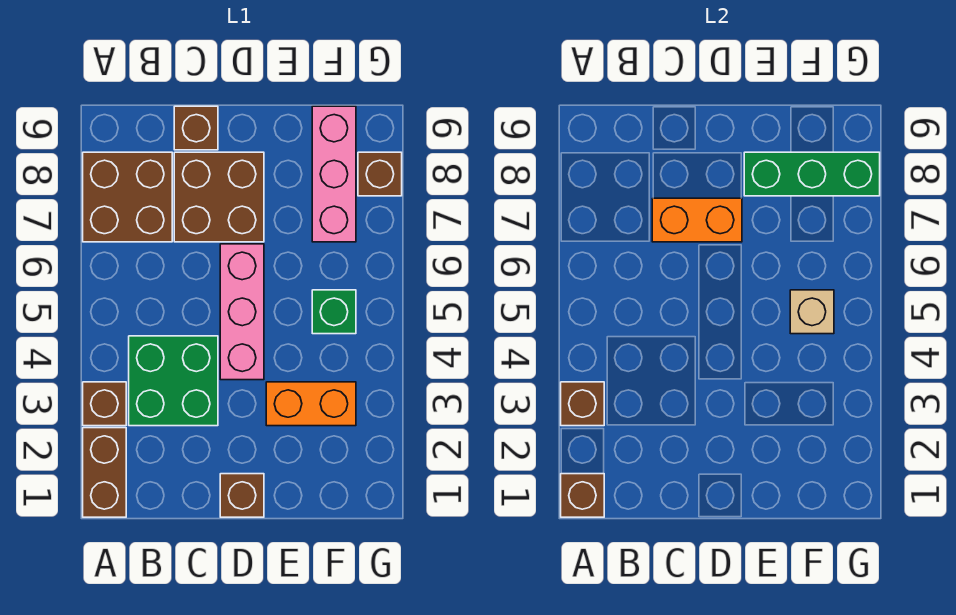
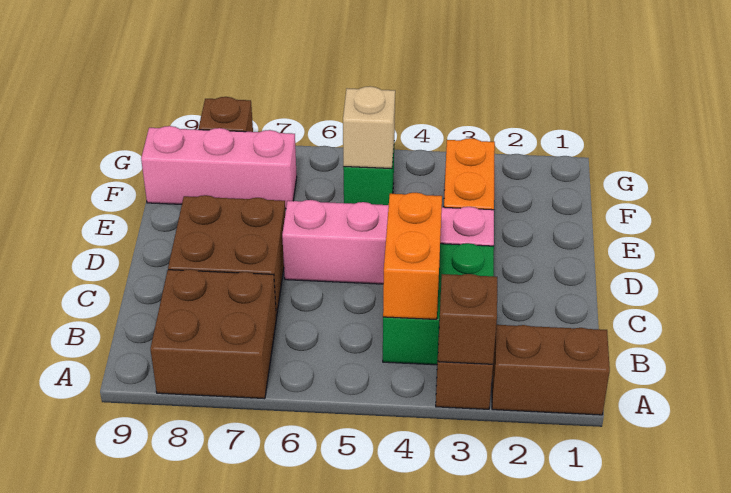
brown 1x1 brick [561,474,604,517] -> none
orange 1x2 brick [652,198,742,242] -> orange 1x2 brick moved to [383,193,442,319]
brown 1x1 brick [174,106,218,150] -> none
brown 1x1 brick [220,474,264,517] -> none
pink 1x3 brick [220,244,264,380] -> pink 1x4 brick [282,200,494,284]
green 1x3 brick [744,152,880,196] -> none

